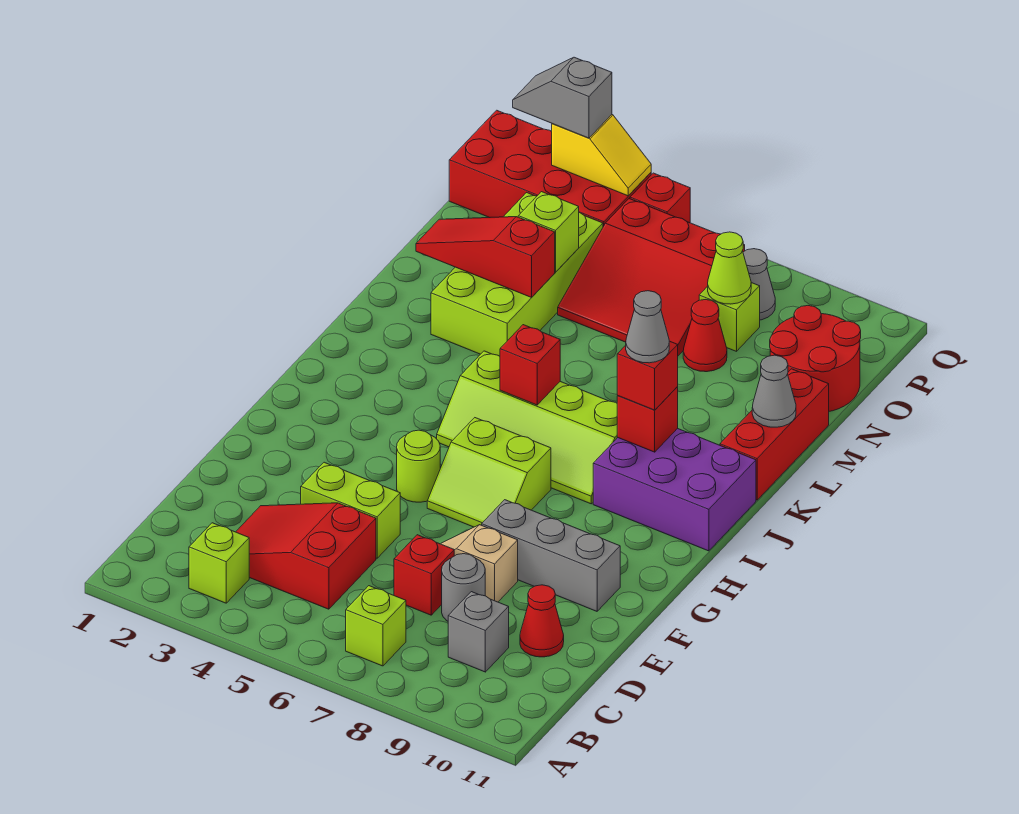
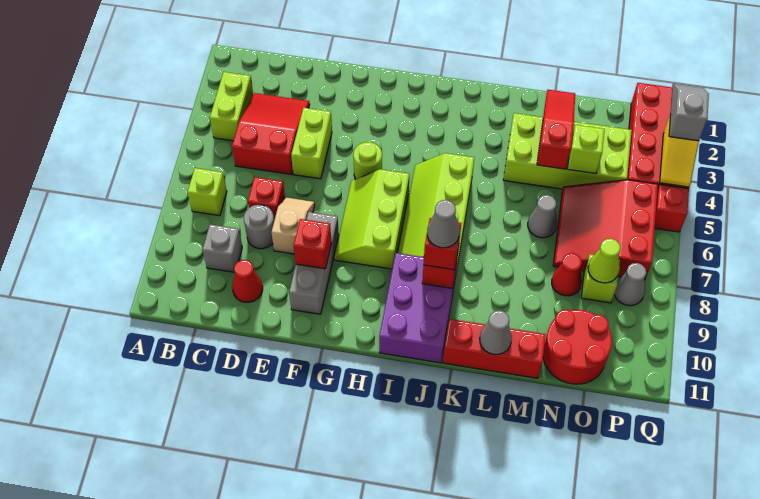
lime 1x1 brick [189,523,249,603] -> lime 1x2 brick [210,72,253,141]
lime 2x2 slope [427,418,551,527] -> lime 2x3 slope [334,169,409,269]
red 1x1 brick [500,325,560,405] -> red 1x1 brick moved to [294,219,332,269]
none -> grey 1x1 cone [528,195,557,238]

